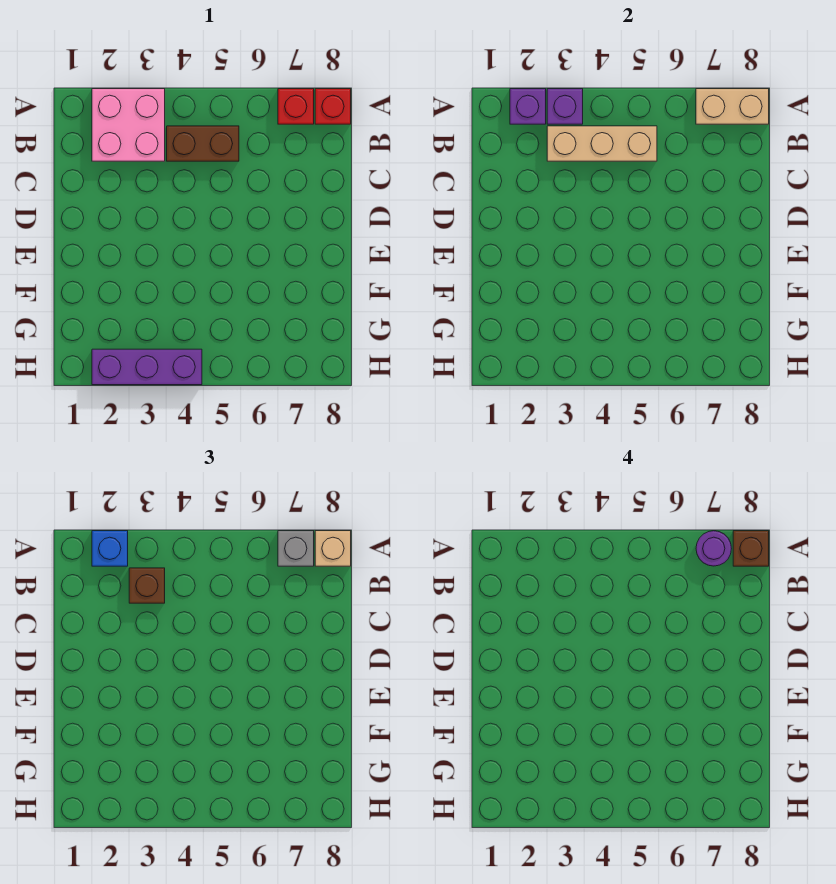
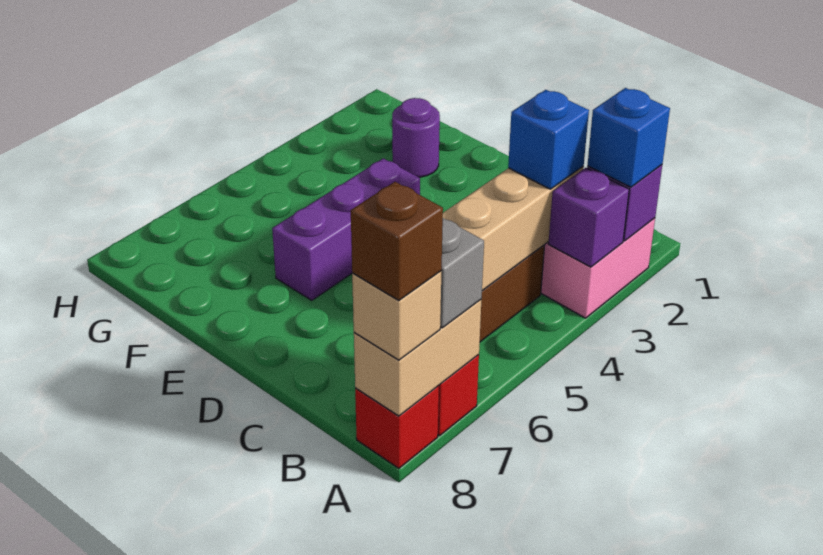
purple 1x1 round brick [696,531,731,566] -> purple 1x1 round brick moved to [392,98,440,177]
brown 1x1 brick [129,568,165,603] -> blue 1x1 brick [508,90,589,189]
purple 1x3 brick [92,349,202,385] -> purple 1x3 brick moved to [272,158,420,300]

